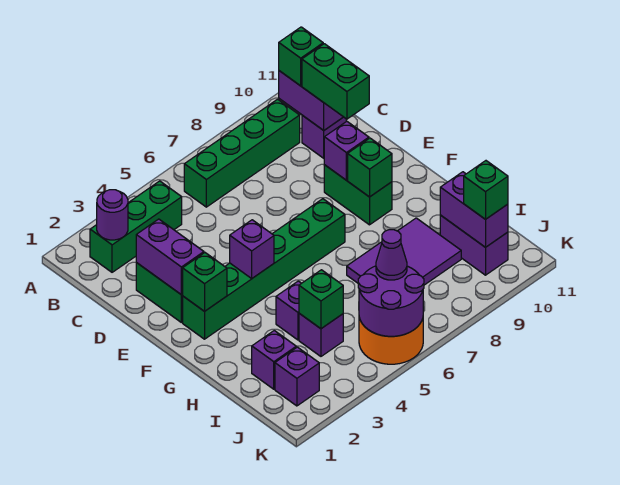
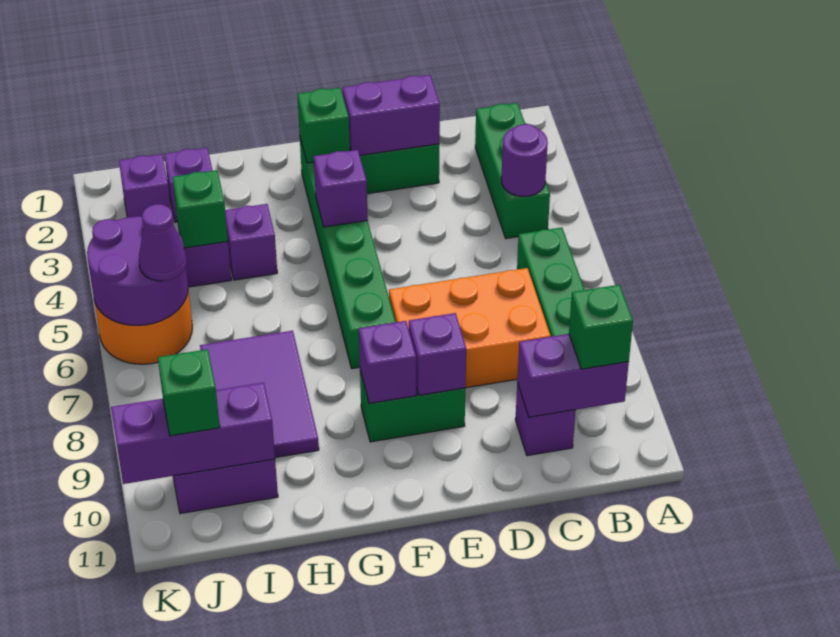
purple 1x1 round brick [97,190,128,240] -> purple 1x1 round brick moved to [501,124,548,197]
none -> orange 2x3 brick [389,268,551,388]
green 1x2 brick [302,44,369,119] -> none
green 1x1 brick [348,138,392,197] -> purple 1x1 brick [359,321,416,403]
purple 1x2 brick [440,172,508,247] -> purple 1x3 brick [111,383,275,484]

